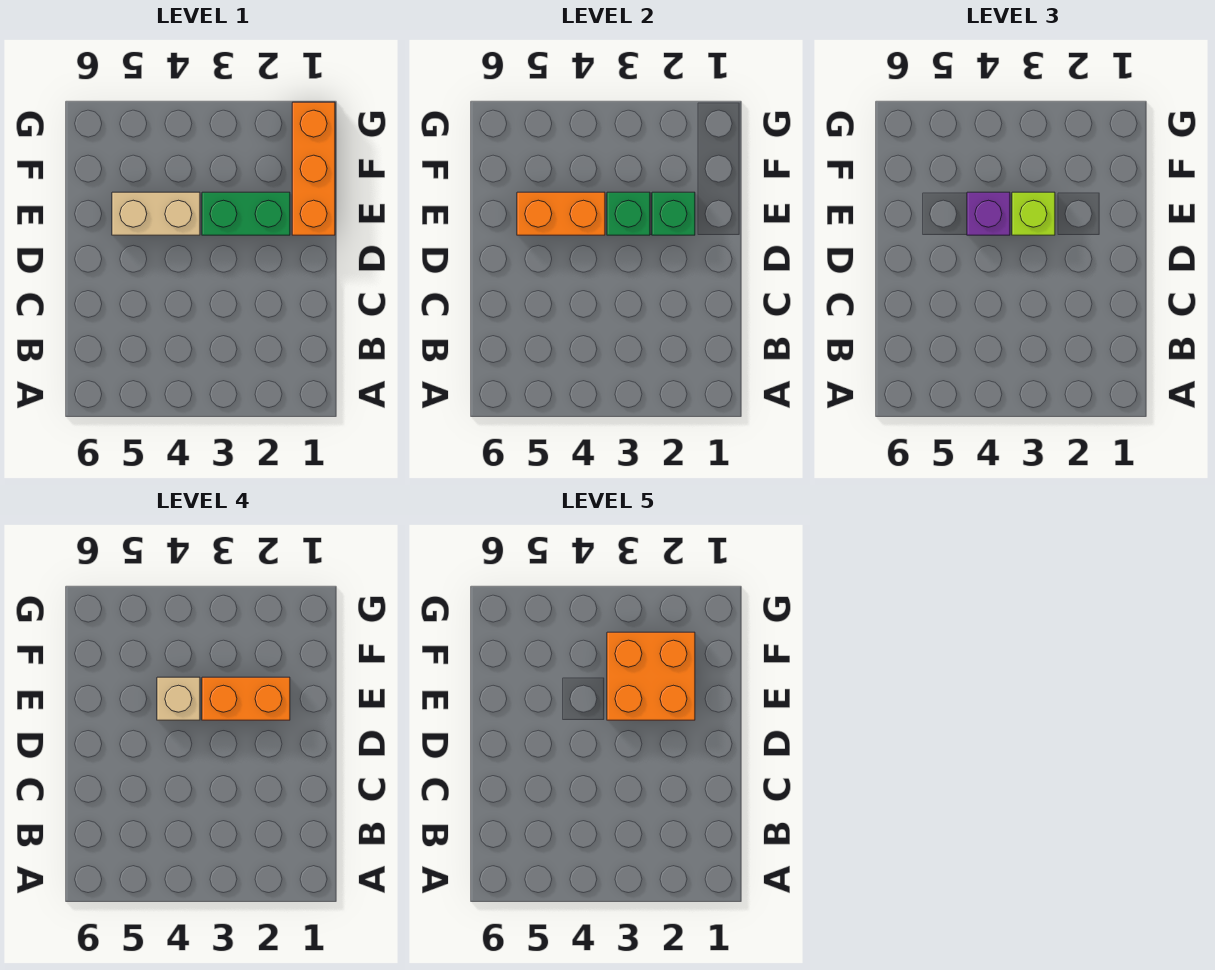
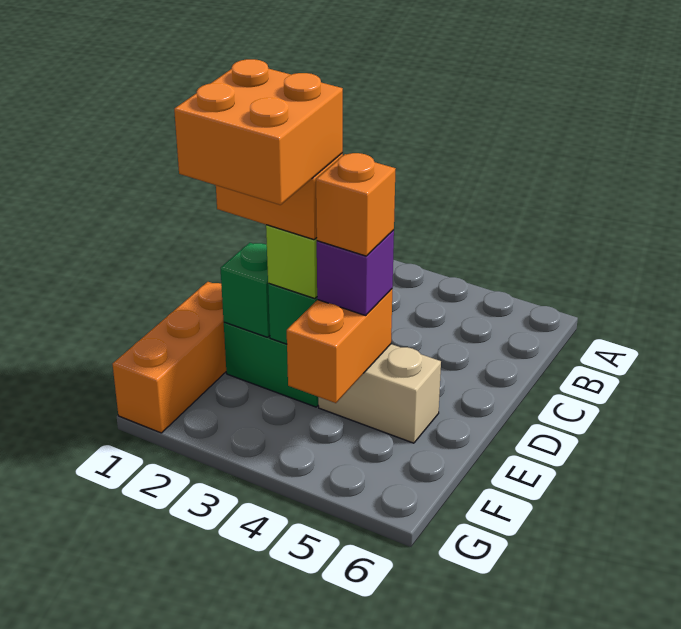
orange 1x2 brick [517,192,605,235] -> orange 1x2 brick turned to [287,289,392,403]
tan 1x1 brick [157,677,200,720] -> orange 1x1 brick [316,153,396,256]

